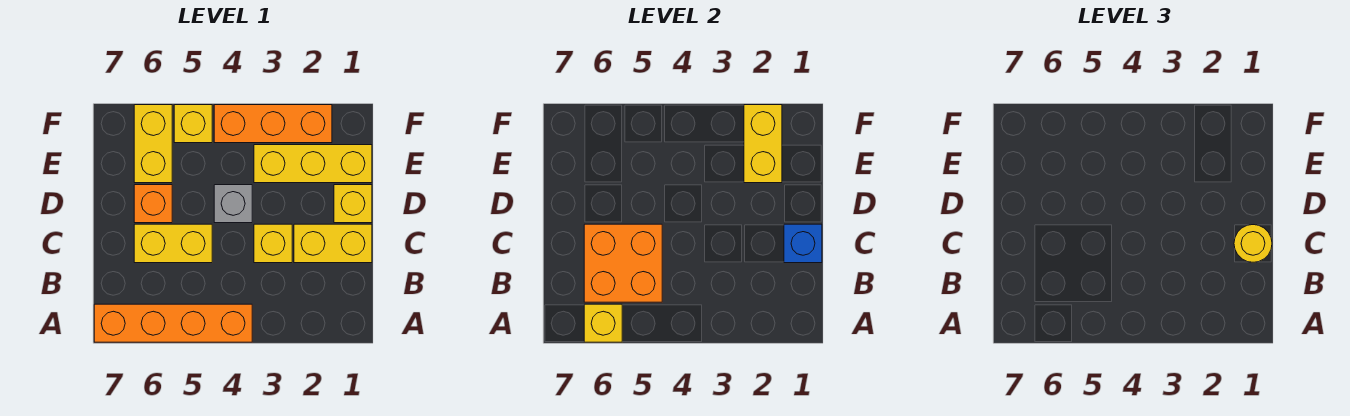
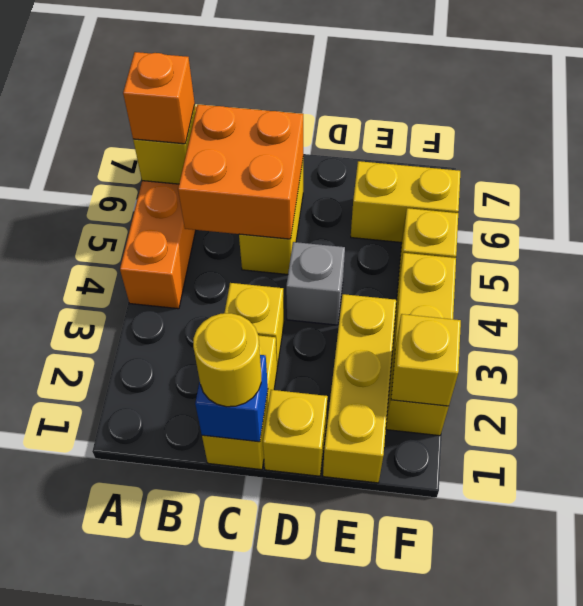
orange 1x1 brick [134,185,172,223] -> orange 1x1 brick moved to [123,52,195,144]
yellow 1x2 brick [744,105,782,183] -> yellow 1x1 brick [391,314,461,406]
orange 1x3 brick [214,105,332,143] -> yellow 1x3 brick [386,253,456,436]

